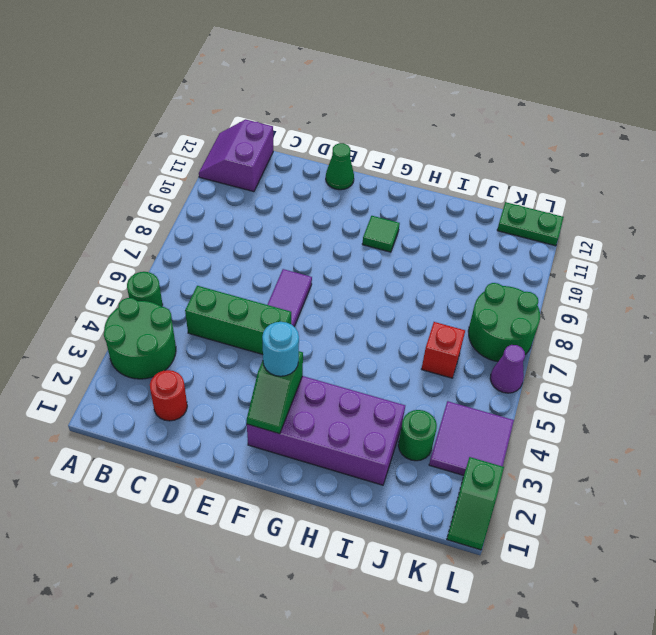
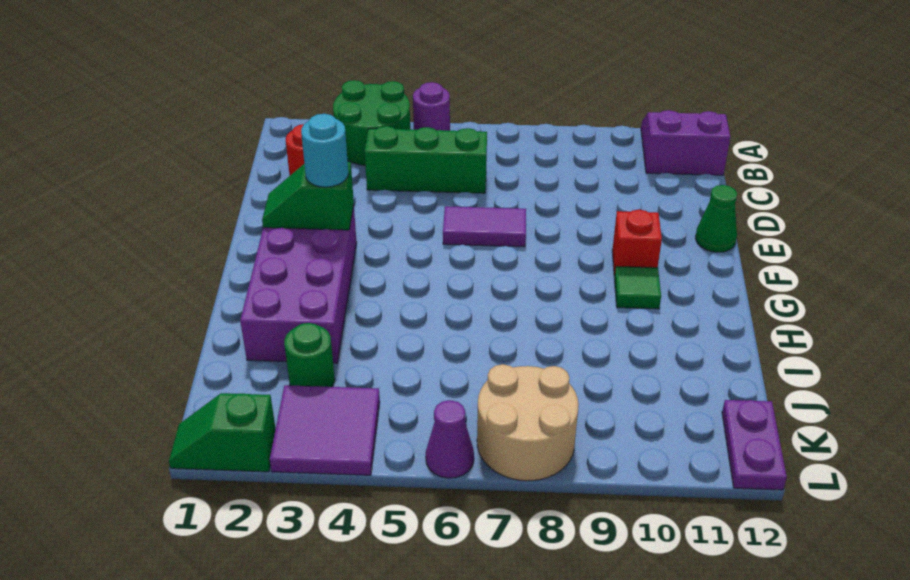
green 1x1 round brick [127,272,163,307] -> purple 1x1 round brick [413,82,450,131]
green 1x3 brick [185,286,291,354] -> green 1x3 brick turned to [365,126,487,193]
red 1x1 brick [422,322,465,378] -> red 1x1 brick moved to [612,210,662,276]
green 2x2 round brick [468,283,540,362] -> tan 2x2 round brick [477,364,579,481]
green 1x2 plate [497,202,564,246] -> purple 1x2 plate [722,400,787,490]

